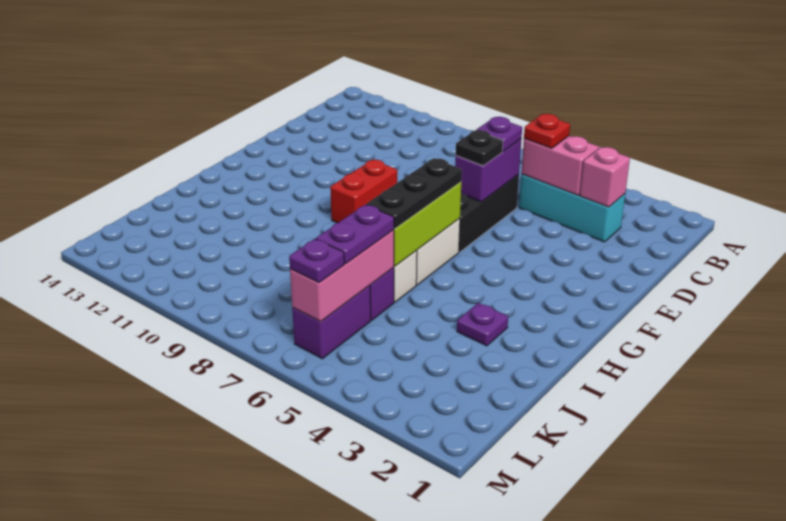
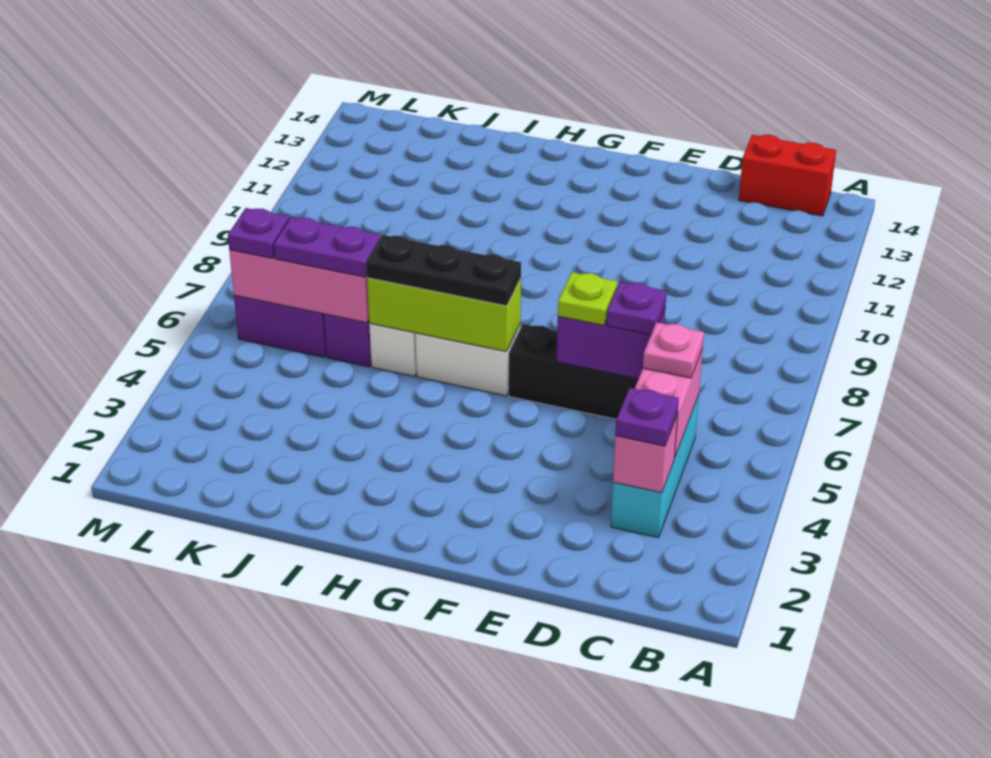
red 1x1 plate [524,114,570,149] -> pink 1x1 plate [643,322,704,378]
black 1x1 plate [456,130,503,166] -> lime 1x1 plate [558,272,618,325]
red 1x2 brick [330,160,397,223] -> red 1x2 brick moved to [739,135,836,216]
purple 1x1 plate [457,303,508,346] -> purple 1x1 plate moved to [615,388,679,446]

